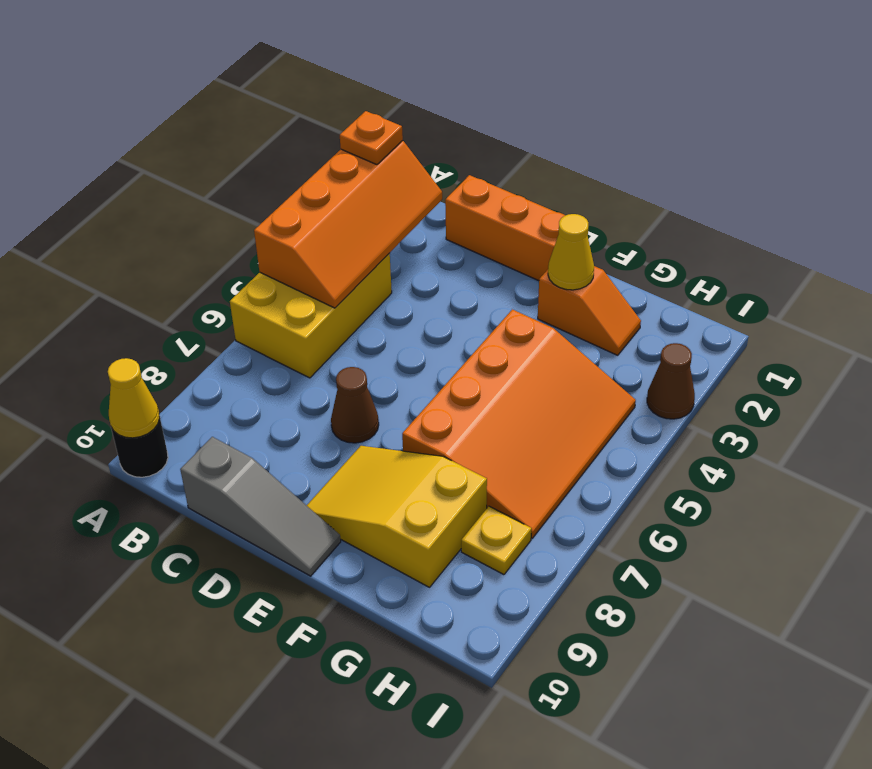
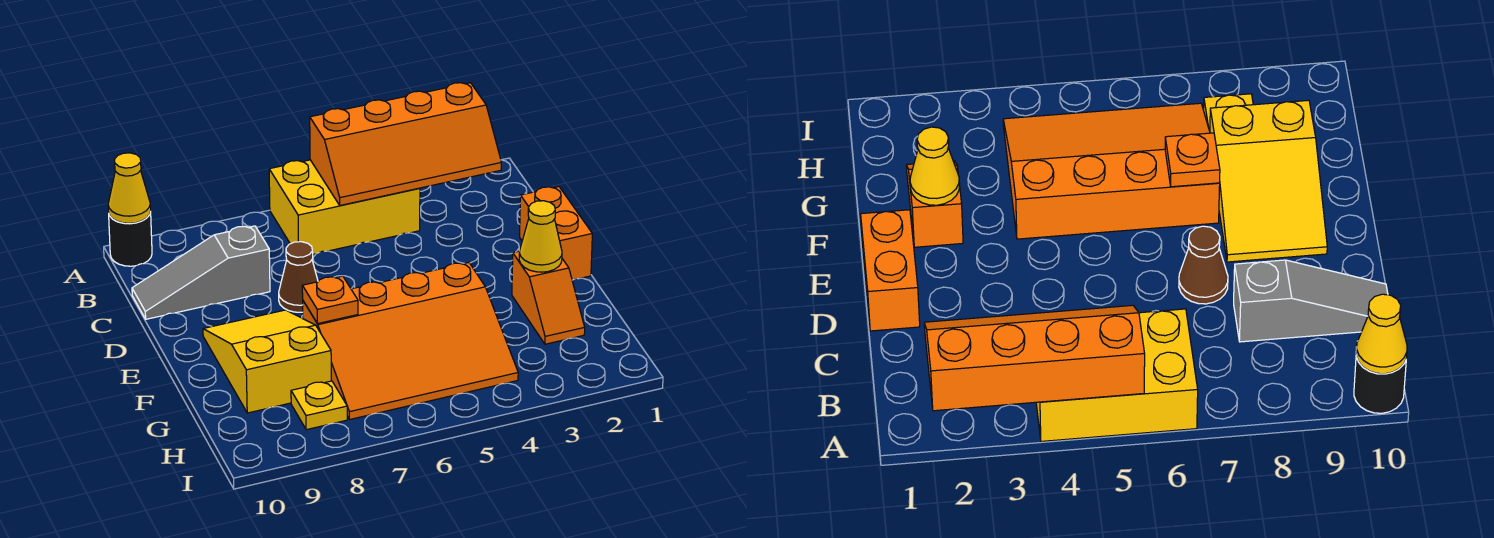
orange 1x1 plate [340,111,403,165] -> orange 1x1 plate moved to [302,276,358,324]
orange 1x3 brick [445,175,565,281] -> orange 1x2 brick [520,187,592,280]
grey 1x3 slope [180,437,341,576] -> grey 1x3 slope turned to [132,226,270,319]
brown 1x1 cone [647,343,695,419] -> none

